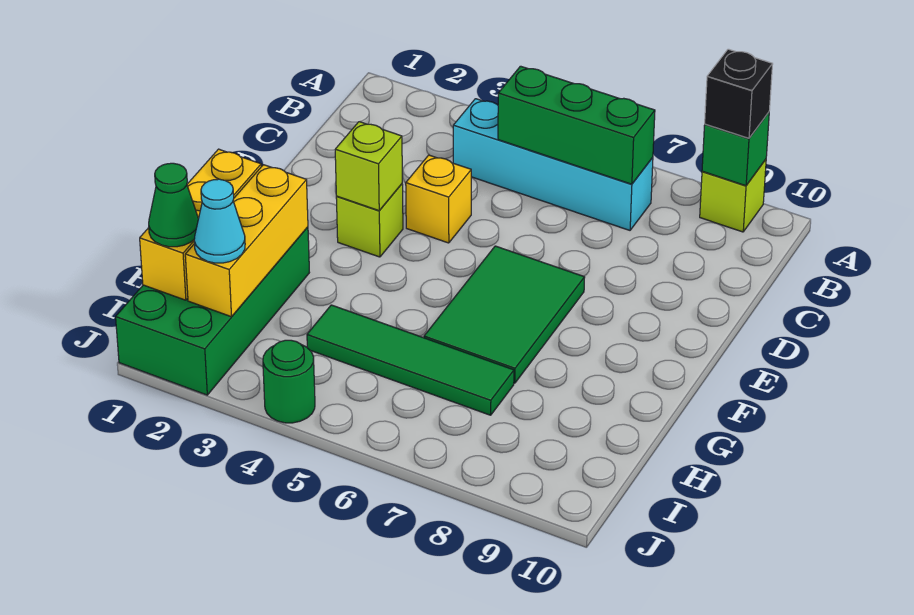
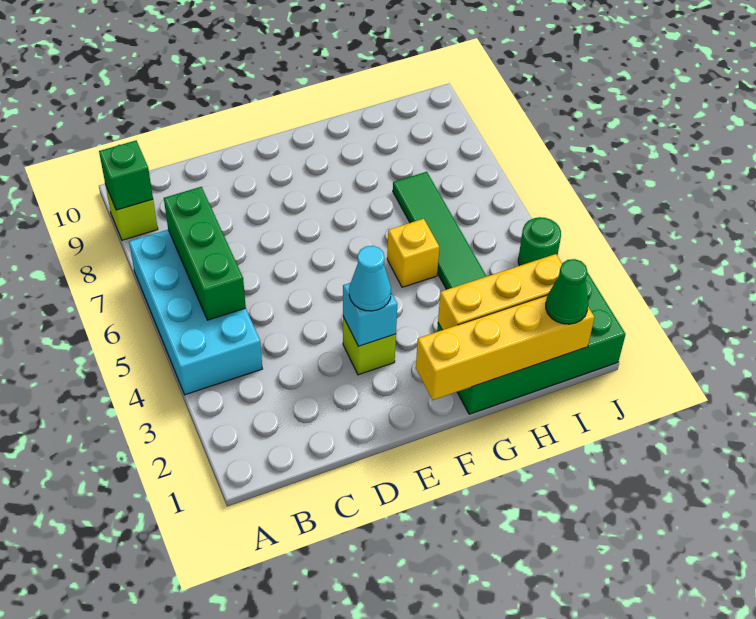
black 1x1 brick [705,49,773,138] -> none
cyan 1x4 brick [453,99,653,230] -> cyan 2x4 brick [129,230,262,395]
yellow 1x1 brick [406,155,471,243] -> yellow 1x1 brick moved to [387,219,439,287]
lime 1x1 brick [335,122,402,211] -> cyan 1x1 brick [343,283,397,346]
green 2x3 tile [424,246,585,383] -> none
yellow 1x3 brick [140,149,261,300] -> yellow 1x4 brick [416,295,594,400]
cyan 1x1 cone [194,179,245,263] -> cyan 1x1 cone moved to [349,246,391,311]

